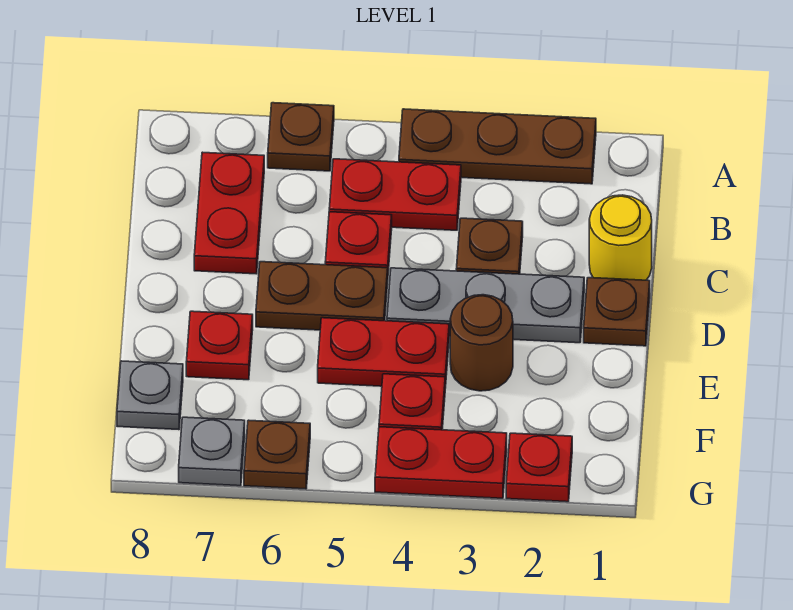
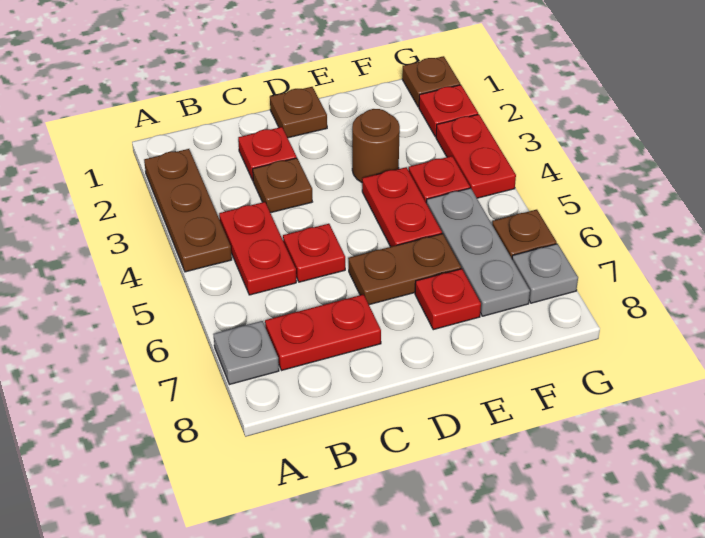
brown 1x1 plate [268,103,334,171] -> brown 1x1 plate moved to [402,56,460,107]
yellow 1x1 round brick [589,195,652,280] -> none
none -> red 1x1 plate [238,127,297,180]
grey 1x3 plate [387,268,584,343] -> grey 1x3 plate moved to [426,188,530,316]
brown 1x2 plate [256,262,388,330] -> brown 1x2 plate turned to [348,234,461,305]
grey 1x1 plate [117,361,183,430] -> grey 1x1 plate moved to [214,321,279,385]

